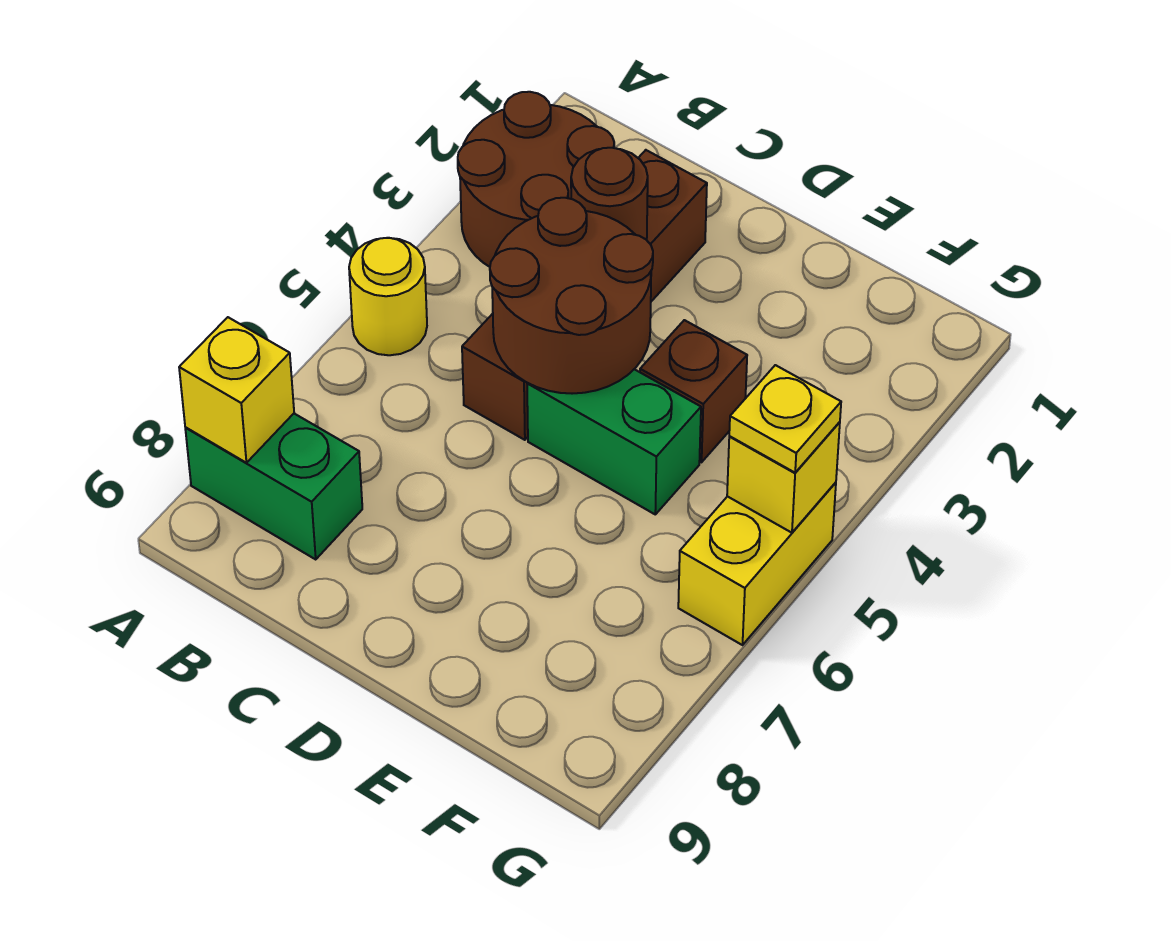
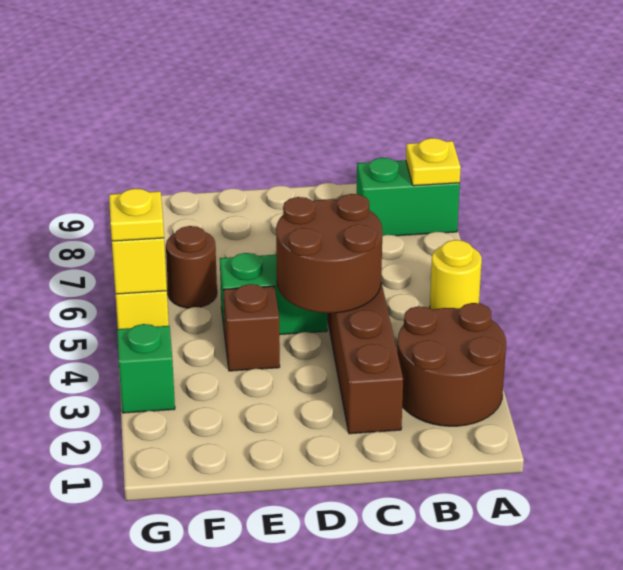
yellow 1x1 brick [179,317,294,463] -> yellow 1x1 plate [406,138,461,186]
brown 1x1 round brick [571,148,648,240] -> brown 1x1 round brick moved to [166,226,217,308]
none -> green 1x1 brick [117,324,175,413]

